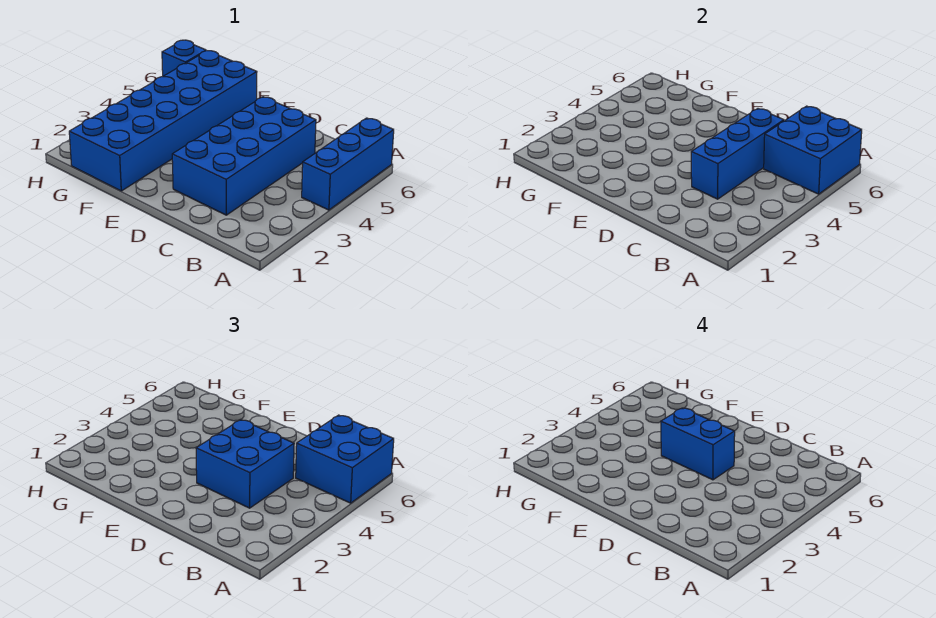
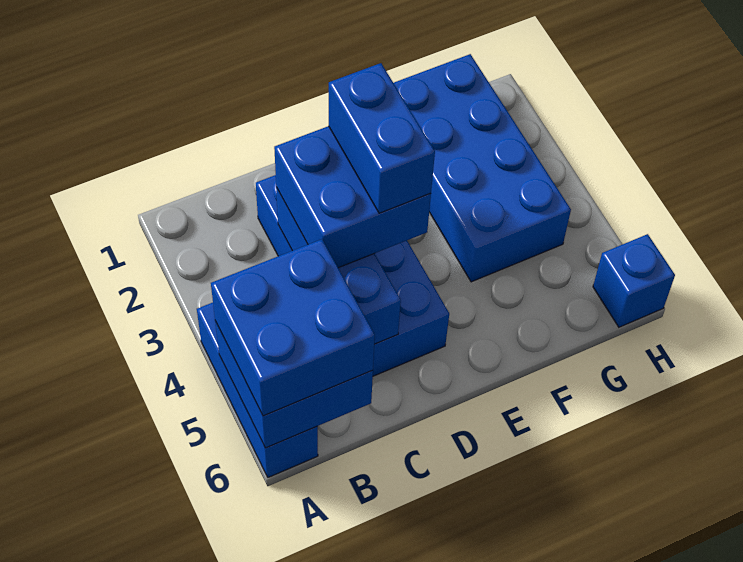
blue 1x2 brick [661,408,735,480] -> blue 1x2 brick turned to [329,63,435,213]
blue 2x6 brick [69,51,257,191] -> blue 2x4 brick [394,54,571,282]

